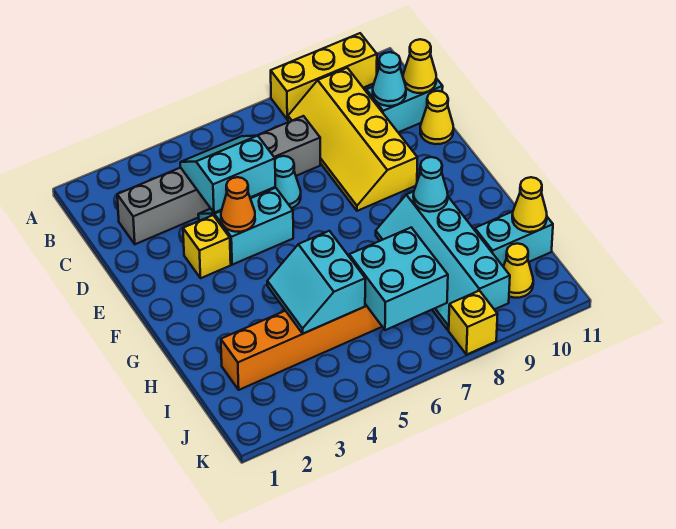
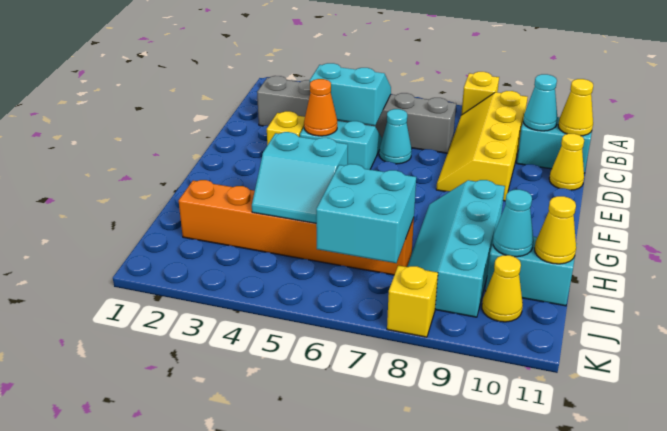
yellow 1x3 brick [271,33,377,120] -> yellow 1x1 brick [461,72,499,115]
cyan 1x1 cone [413,157,448,212] -> cyan 1x1 cone moved to [493,190,534,257]
cyan 2x2 slope [267,231,365,334] -> cyan 2x2 slope turned to [252,132,348,223]

